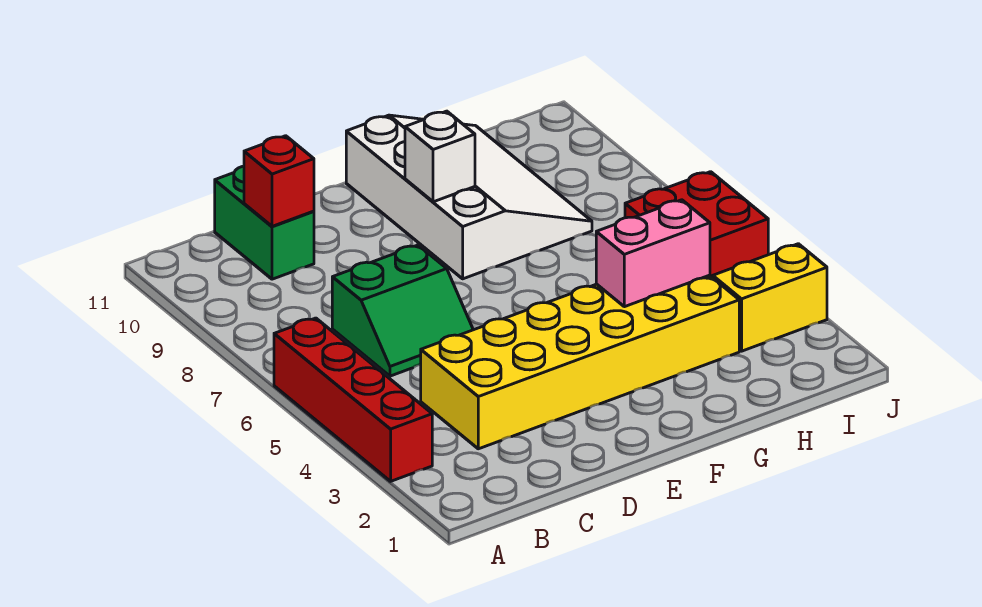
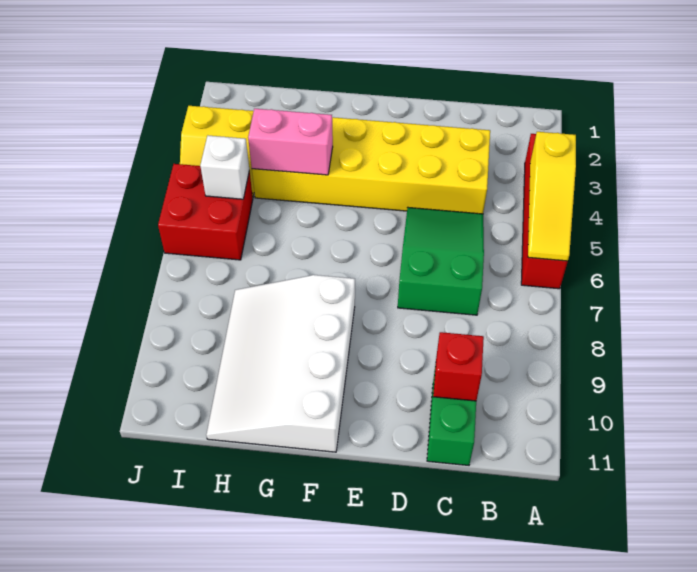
none -> yellow 1x3 slope [528,132,576,261]
green 2x2 slope [332,245,473,376] -> green 2x3 slope [398,208,484,315]
white 1x1 brick [405,111,475,202] -> white 1x1 brick moved to [200,135,249,199]

